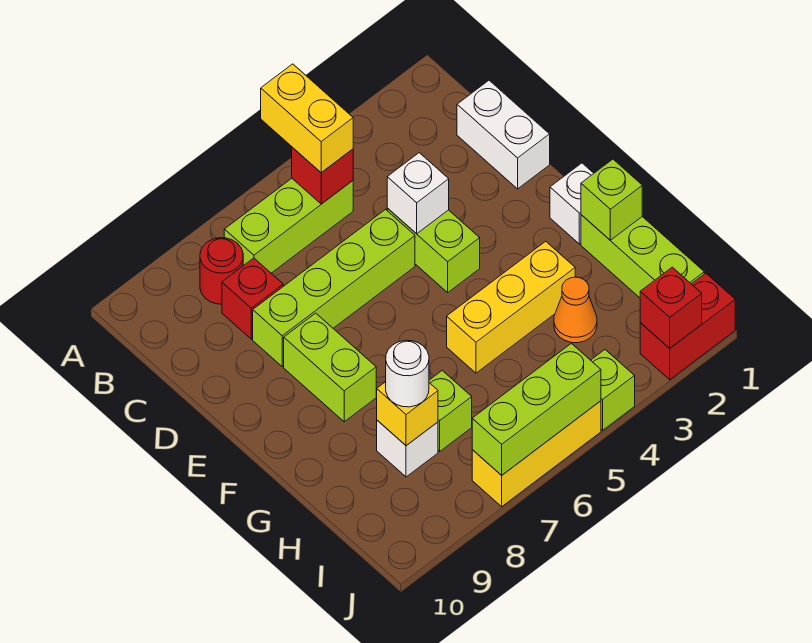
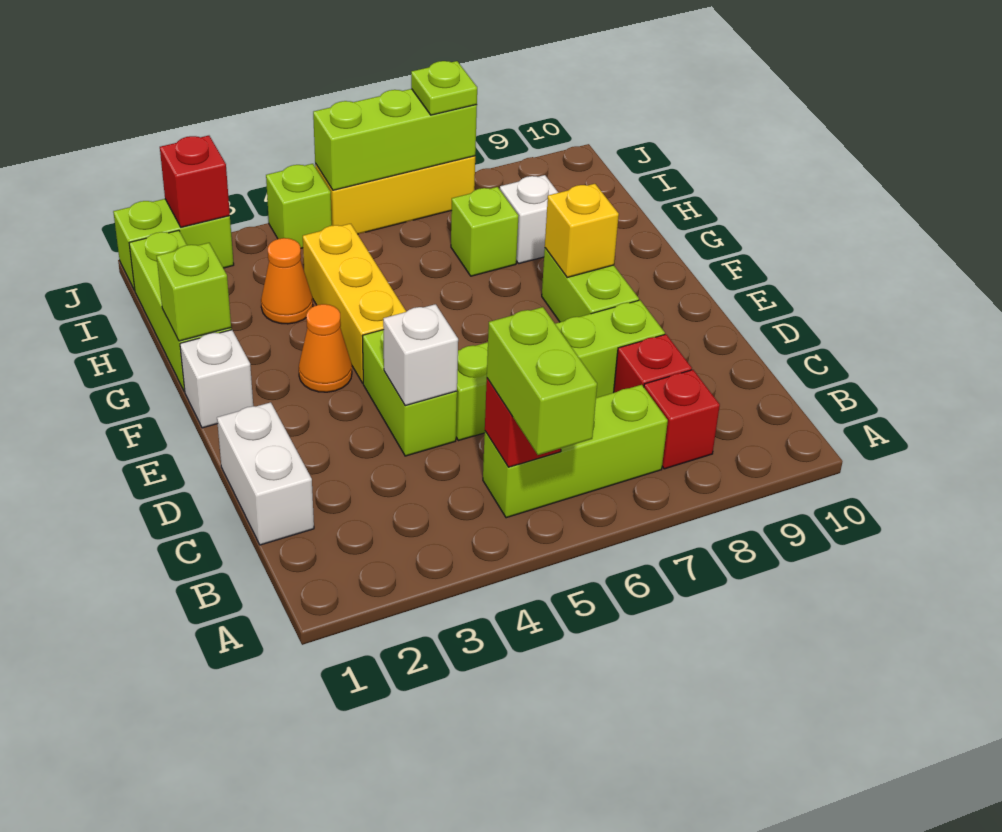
yellow 1x2 brick [261,64,353,173] -> lime 1x2 brick [487,307,597,455]
red 1x1 round brick [200,238,243,304] -> red 1x1 brick [644,370,720,469]
none -> orange 1x1 cone [299,304,352,392]
yellow 1x3 brick [447,241,575,373] -> yellow 1x3 brick turned to [303,224,406,383]
yellow 1x1 brick [377,382,438,446] -> yellow 1x1 brick moved to [545,184,619,277]
white 1x1 round brick [386,340,429,407] -> none
red 1x2 brick [640,273,735,380] -> lime 1x2 brick [113,199,234,290]
none -> lime 1x1 plate [411,61,477,115]

